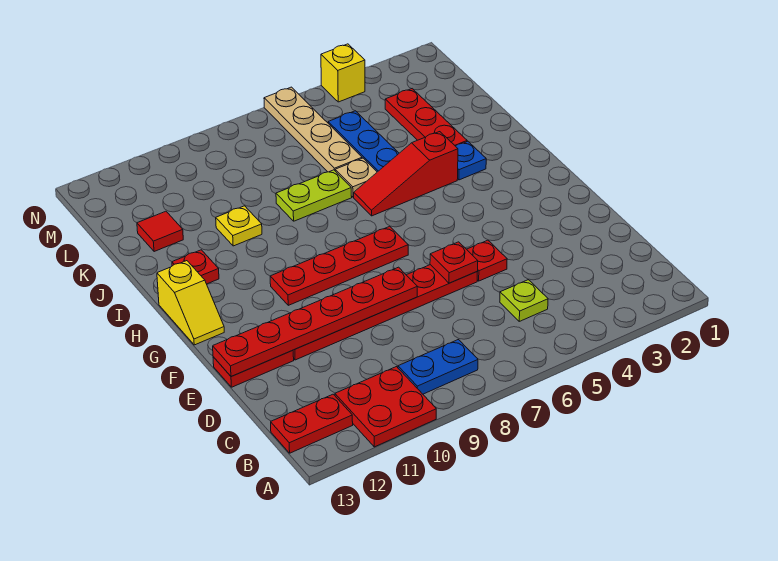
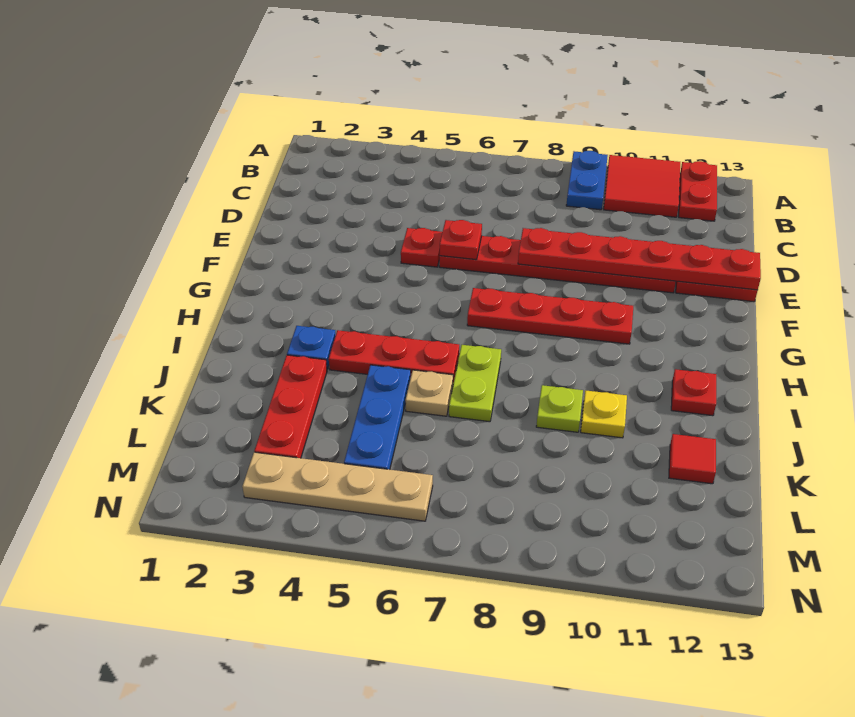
red 2x2 plate [335,367,436,447] -> red 2x2 tile [604,155,680,217]
blue 1x2 plate [398,340,478,394] -> blue 1x2 plate turned to [566,151,608,210]
red 1x2 plate [271,394,353,453] -> red 1x2 plate turned to [679,161,717,221]
lime 1x1 plate [500,280,548,321] -> lime 1x1 plate moved to [536,385,583,432]
yellow 1x2 slope [157,261,224,345] -> none
red 1x3 slope [354,132,458,216] -> red 1x3 plate [329,330,459,383]
lime 1x2 plate [276,170,352,221] -> lime 1x2 plate turned to [449,345,501,422]
tan 1x4 plate [264,87,362,172] -> tan 1x4 plate turned to [242,452,433,521]
yellow 1x1 brick [321,44,365,102] -> none

